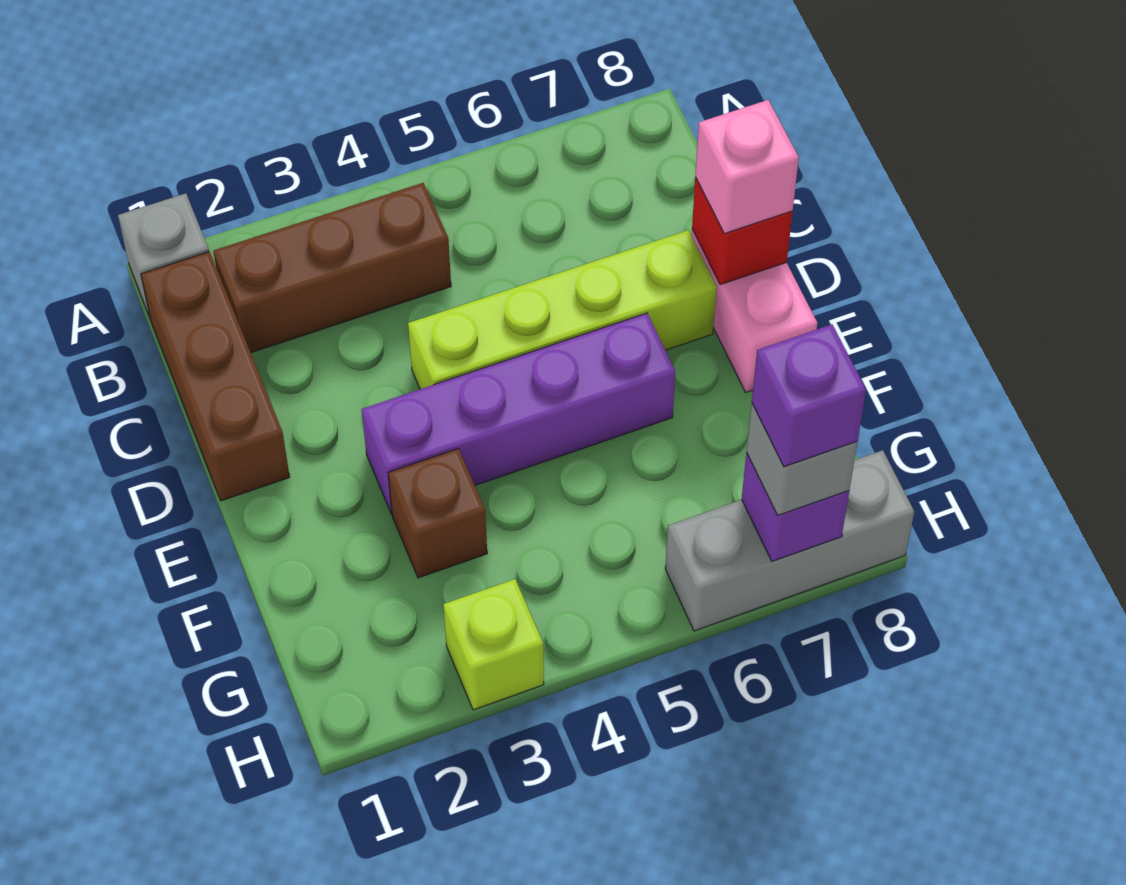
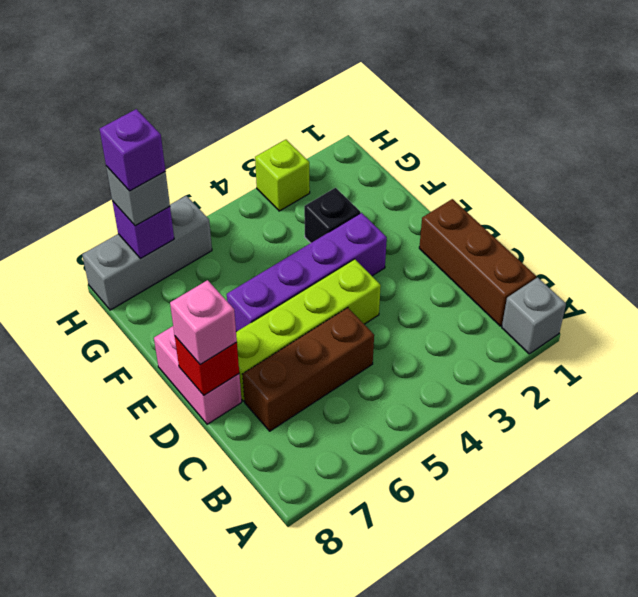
brown 1x3 brick [213,183,451,353] -> brown 1x3 brick moved to [242,308,374,431]
brown 1x1 brick [388,449,487,578] -> black 1x1 brick [304,188,360,243]

